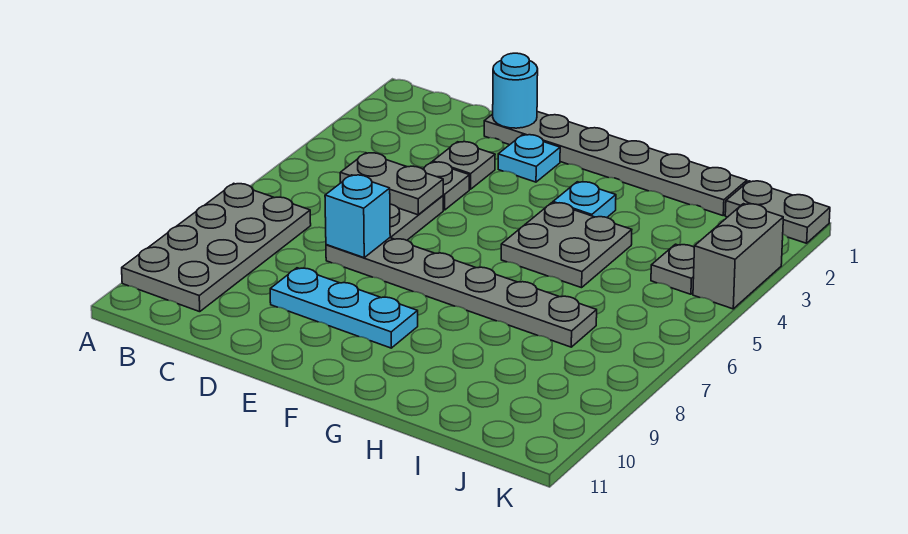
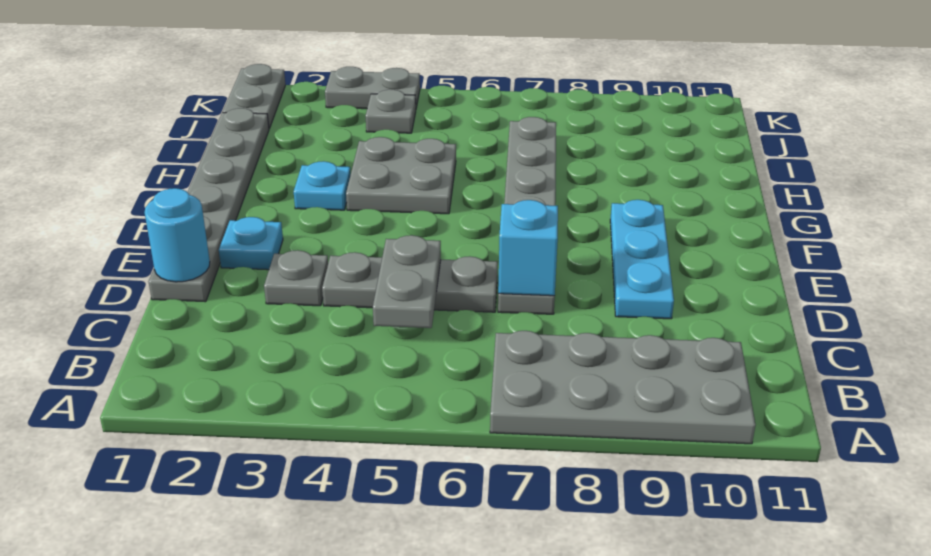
grey 1x2 brick [693,204,783,309] -> grey 1x2 plate [325,67,420,109]

